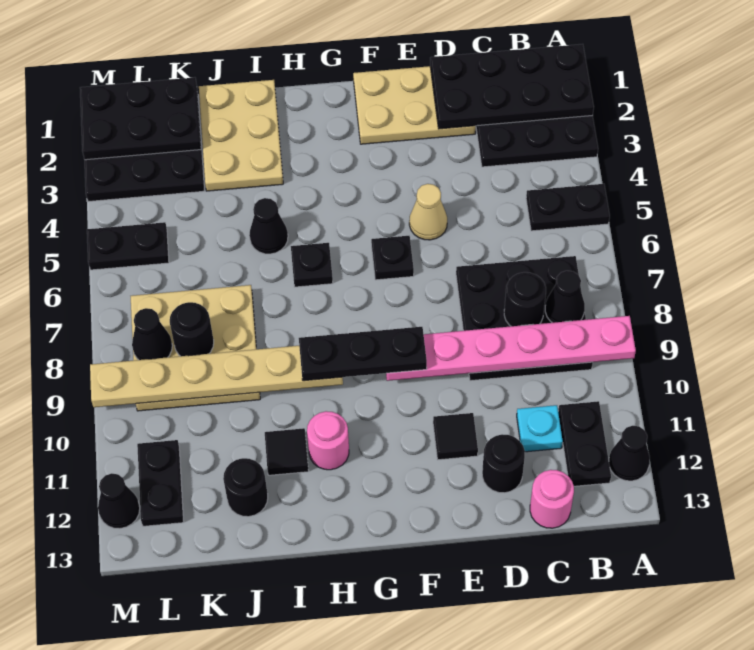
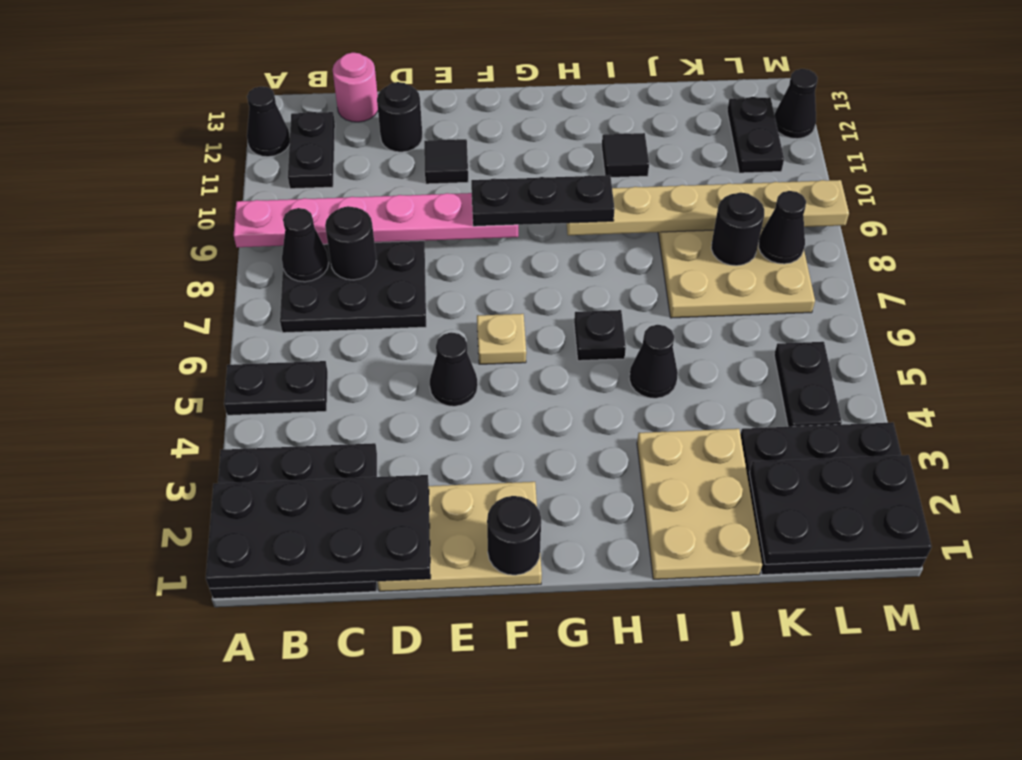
cyan 1x1 plate [517,405,563,452] -> none
tan 1x1 cone [409,184,447,240] -> black 1x1 cone [430,332,478,406]
black 1x1 plate [371,236,414,280] -> tan 1x1 plate [477,314,526,364]
pink 1x1 round brick [307,411,349,470] -> none
black 1x1 round brick [223,458,268,517] -> black 1x1 round brick moved to [487,496,541,575]
black 1x2 plate [87,222,169,270] -> black 1x2 plate turned to [774,342,842,427]

